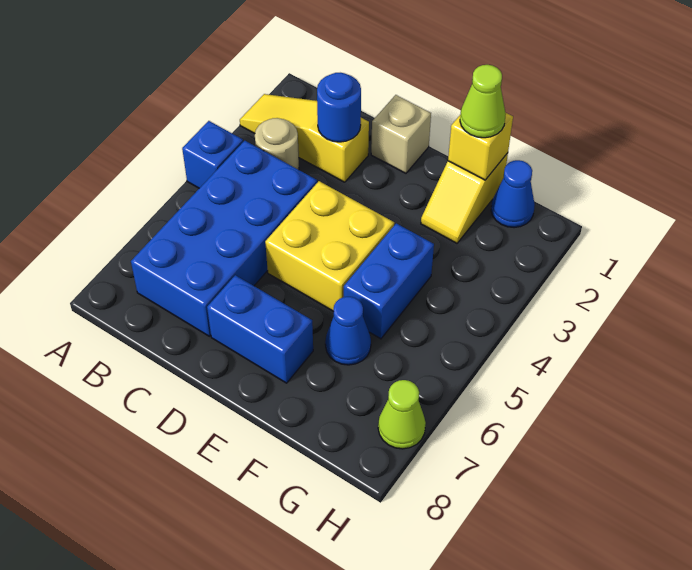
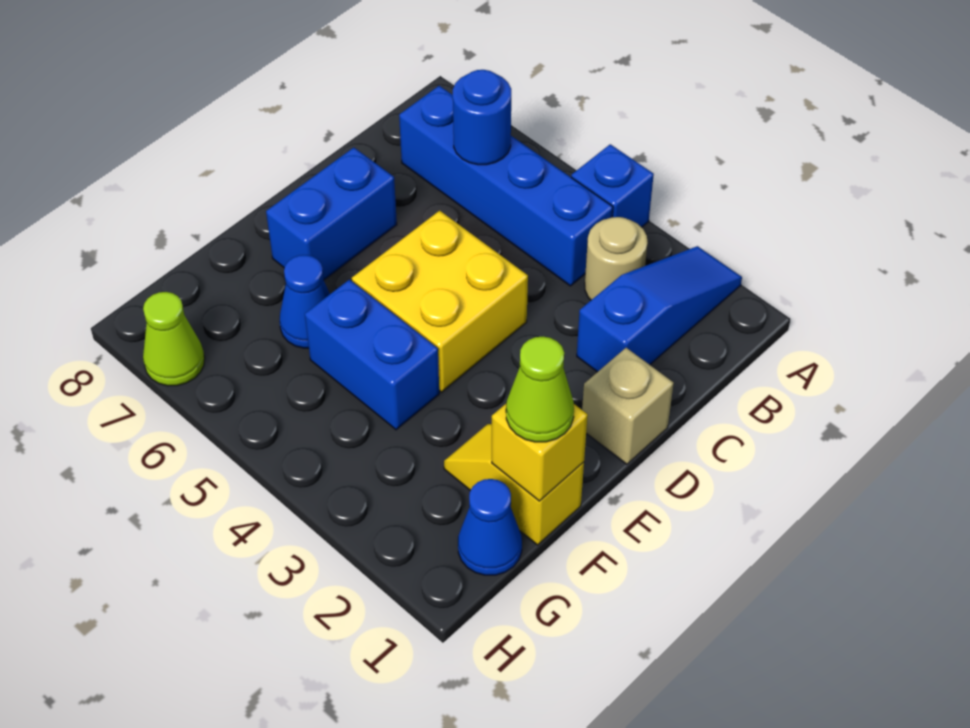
yellow 1x3 slope [240,94,369,182] -> blue 1x3 slope [577,246,742,372]
blue 2x4 brick [131,141,317,336] -> blue 1x4 brick [399,86,613,286]
blue 1x1 round brick [317,73,361,142] -> blue 1x1 round brick moved to [453,70,511,165]

